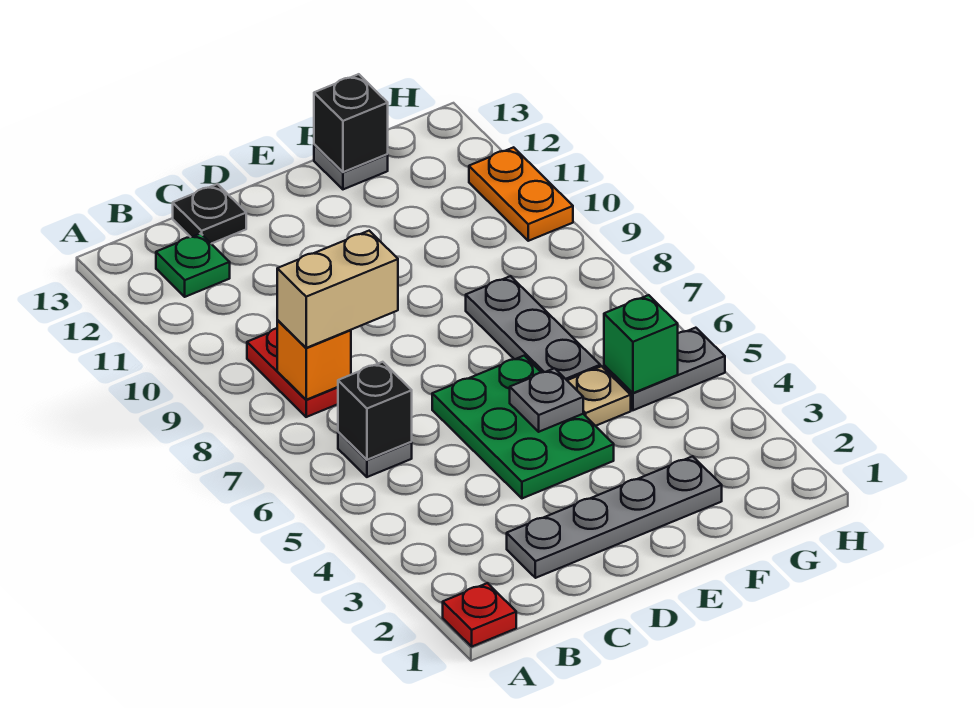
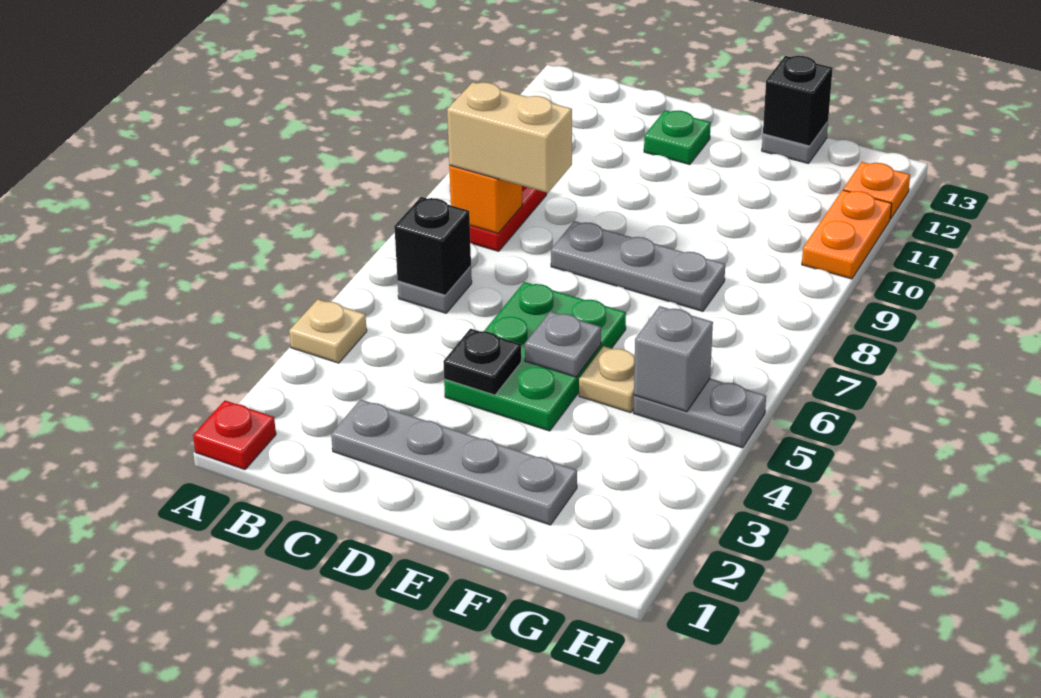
none -> tan 1x1 plate [289,299,367,363]
green 1x1 plate [156,233,230,297] -> green 1x1 plate moved to [644,110,711,165]
black 1x1 plate [173,184,246,244] -> black 1x1 plate moved to [443,329,521,395]
grey 1x3 plate [466,276,600,380] -> grey 1x3 plate turned to [551,221,725,311]
green 1x1 brick [604,295,678,393] -> grey 1x1 brick [634,306,713,412]
none -> orange 1x1 plate [843,162,910,219]

